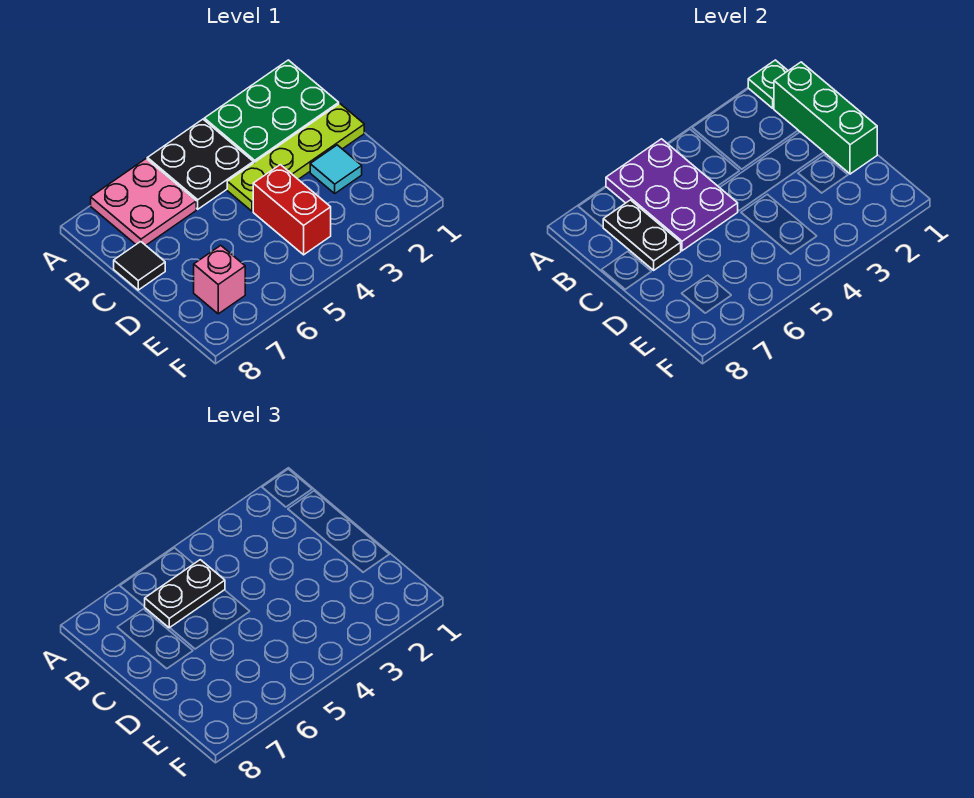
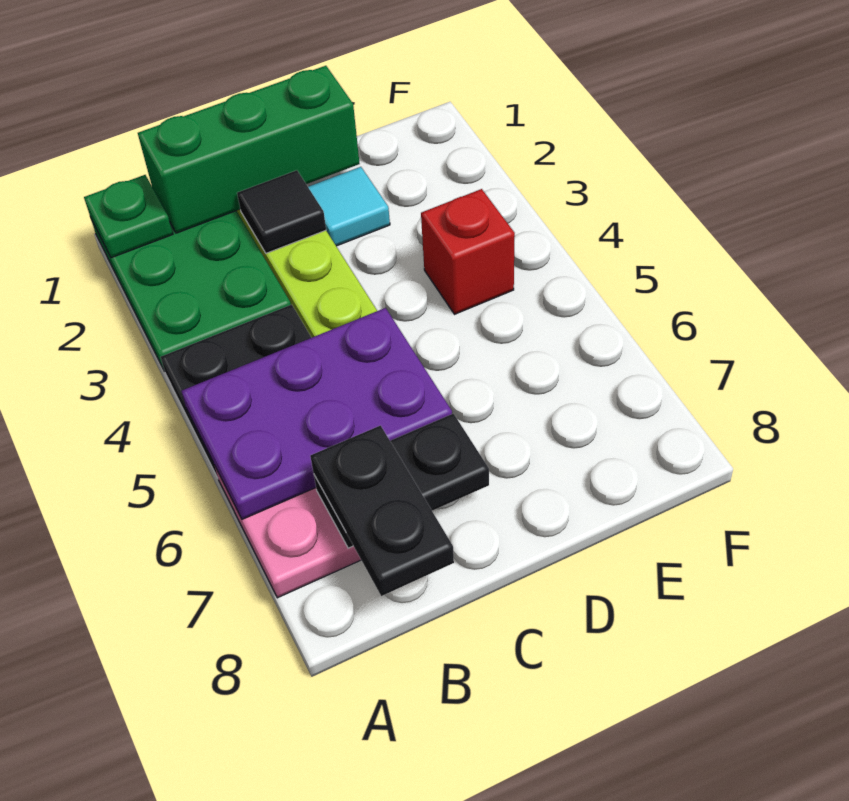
black 1x2 plate [144,560,225,628] -> black 1x2 plate moved to [310,425,454,596]
black 1x1 tile [114,242,165,290] -> black 1x1 tile moved to [237,170,326,253]
red 1x2 brick [253,165,331,255] -> red 1x1 brick [421,189,515,314]
pink 1x1 brick [194,245,245,314] -> none

